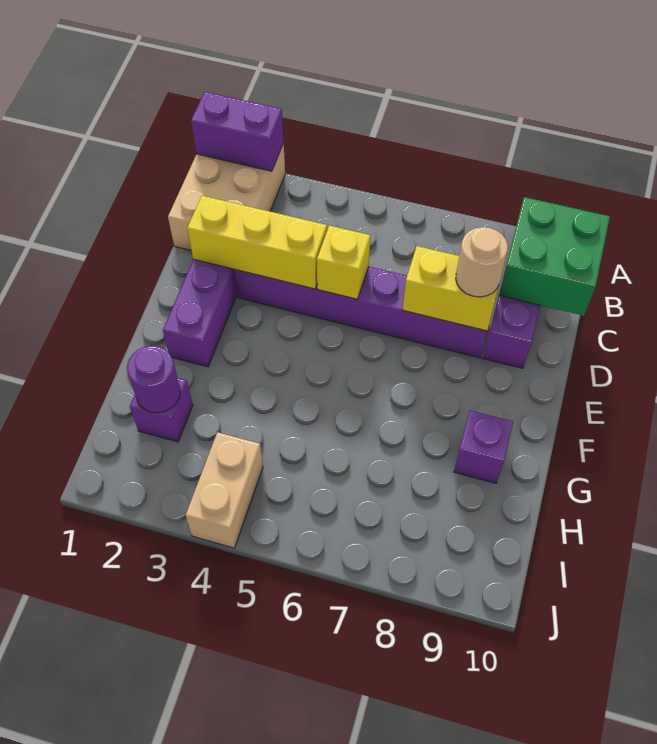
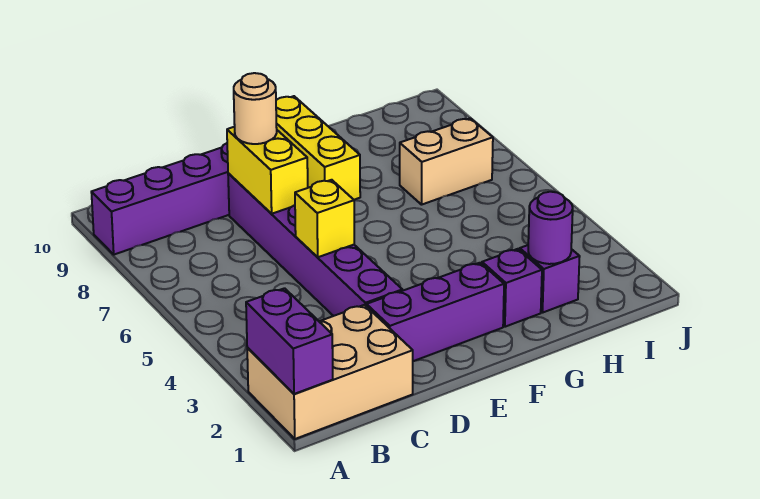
green 2x2 brick [499,197,610,316] -> none
yellow 1x3 brick [187,196,327,289] -> yellow 1x3 brick moved to [276,96,360,200]
purple 1x1 brick [454,411,513,483] -> purple 1x1 brick moved to [482,249,542,327]
tan 1x2 brick [186,432,263,548] -> tan 1x2 brick moved to [400,118,493,205]

